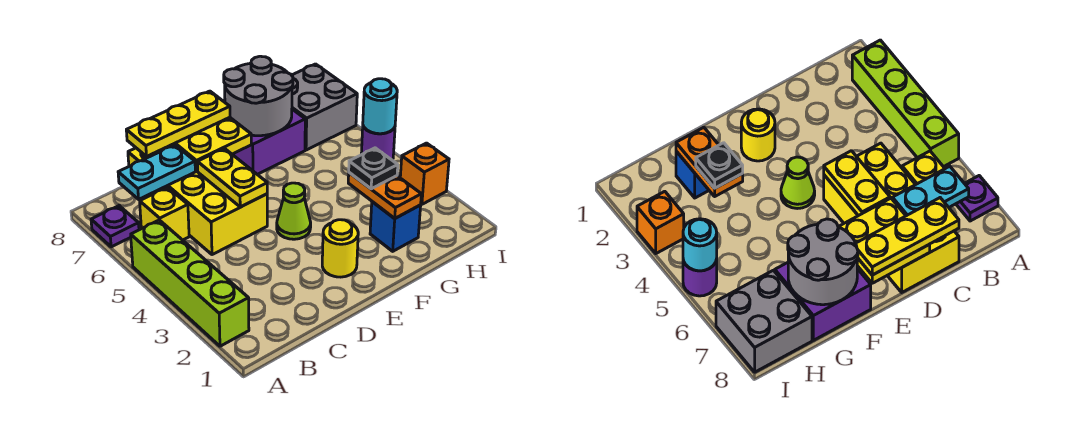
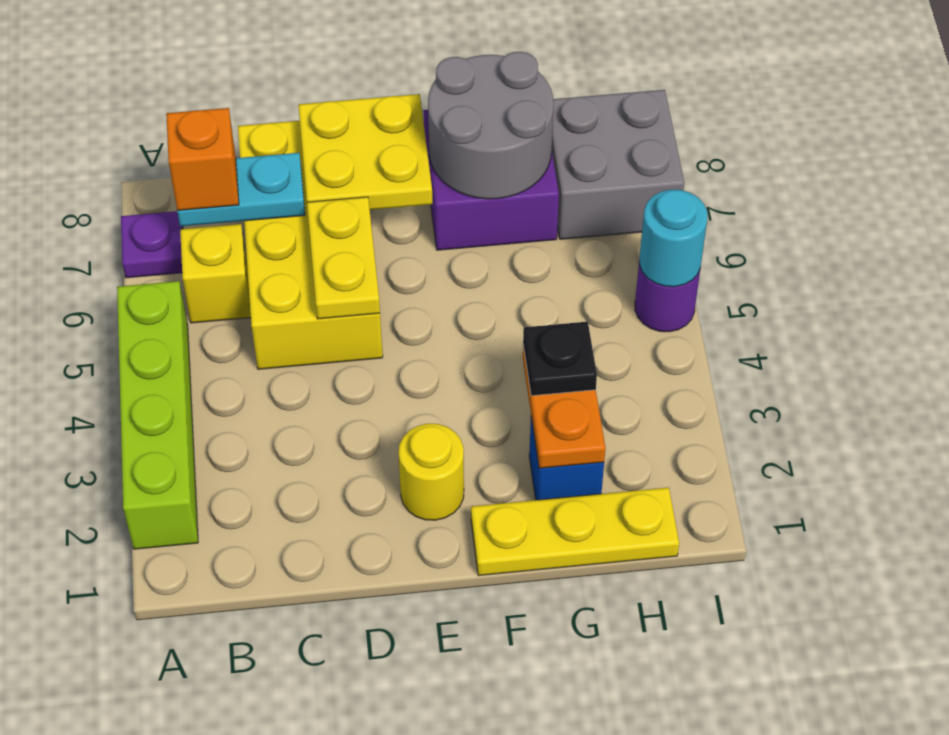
yellow 1x3 plate [126,91,230,156] -> yellow 1x3 plate moved to [471,487,679,576]
lime 1x1 cone [277,183,311,239] -> none
orange 1x1 brick [400,143,449,204] -> orange 1x1 brick moved to [166,108,239,210]

